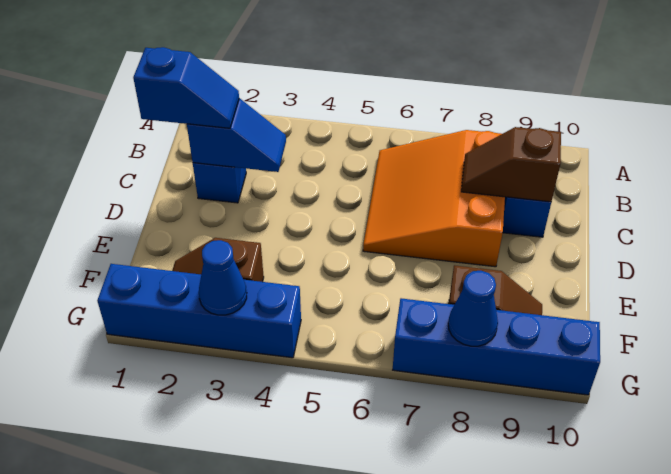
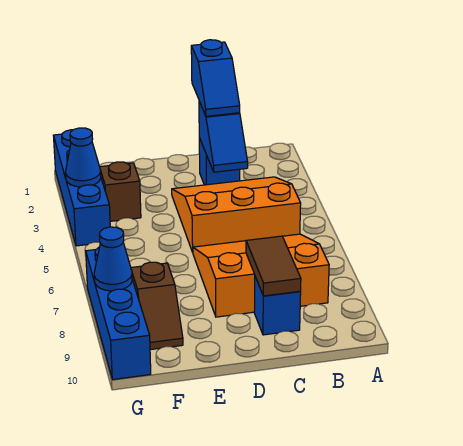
none -> orange 3x3 slope [172,177,301,252]
brown 1x2 slope [461,127,561,202] -> brown 1x2 tile [246,236,301,296]

